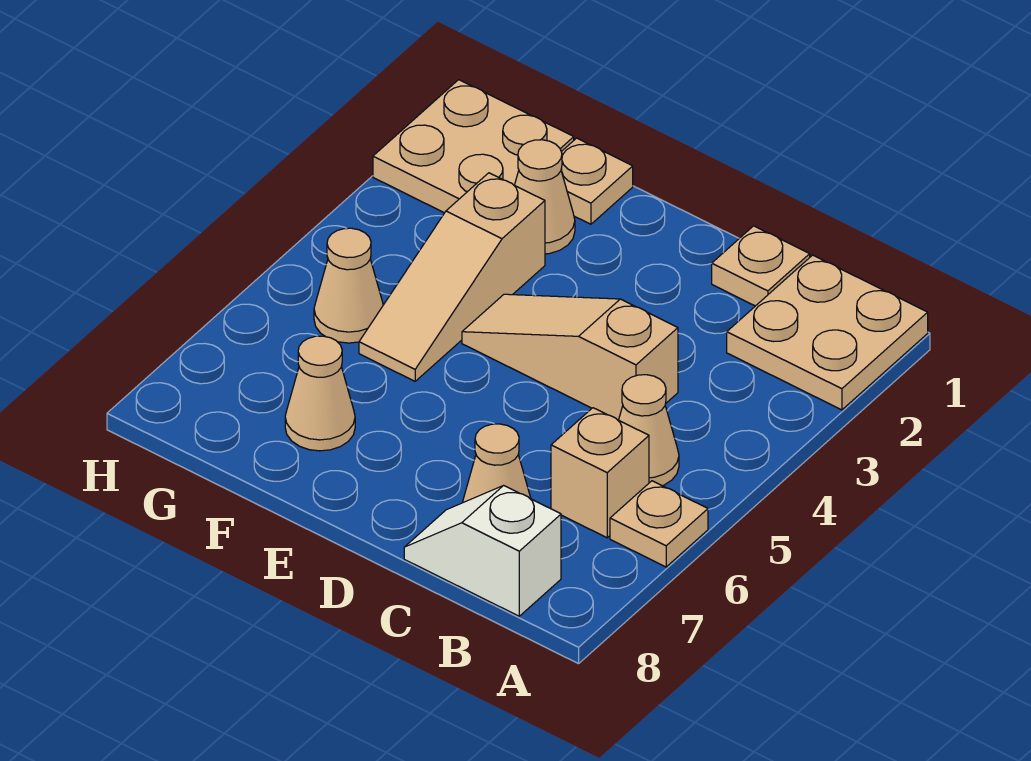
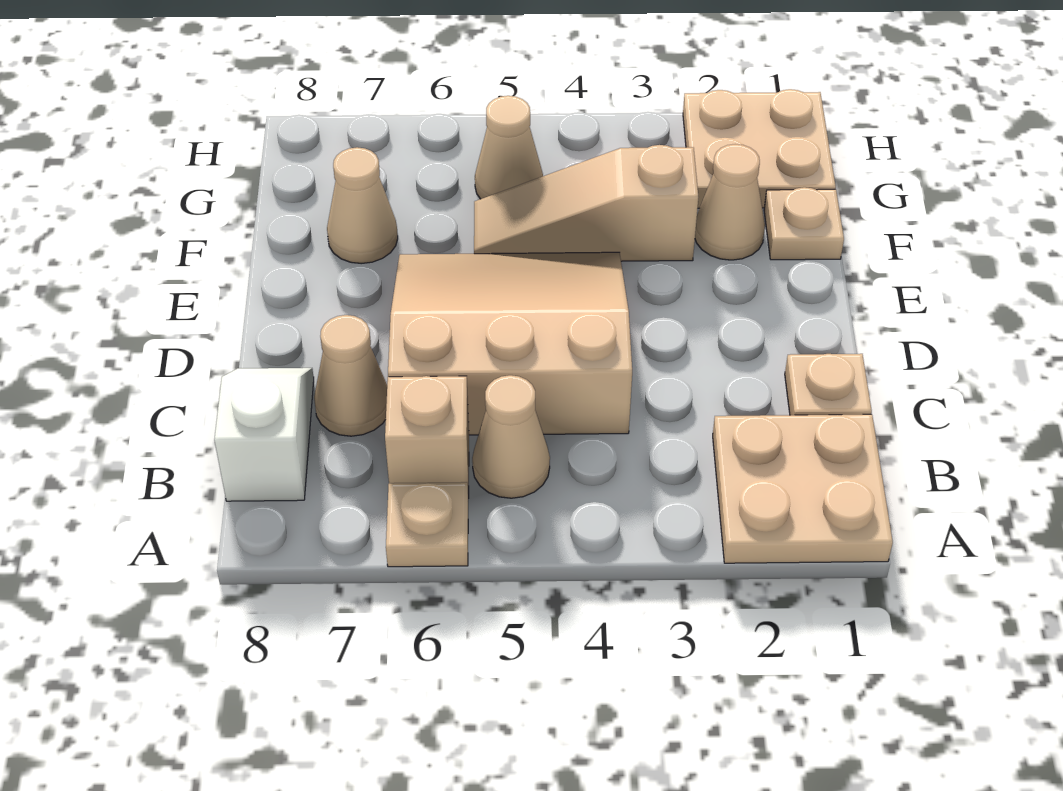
tan 1x3 slope [462,294,678,420] -> tan 3x3 slope [388,252,632,435]

